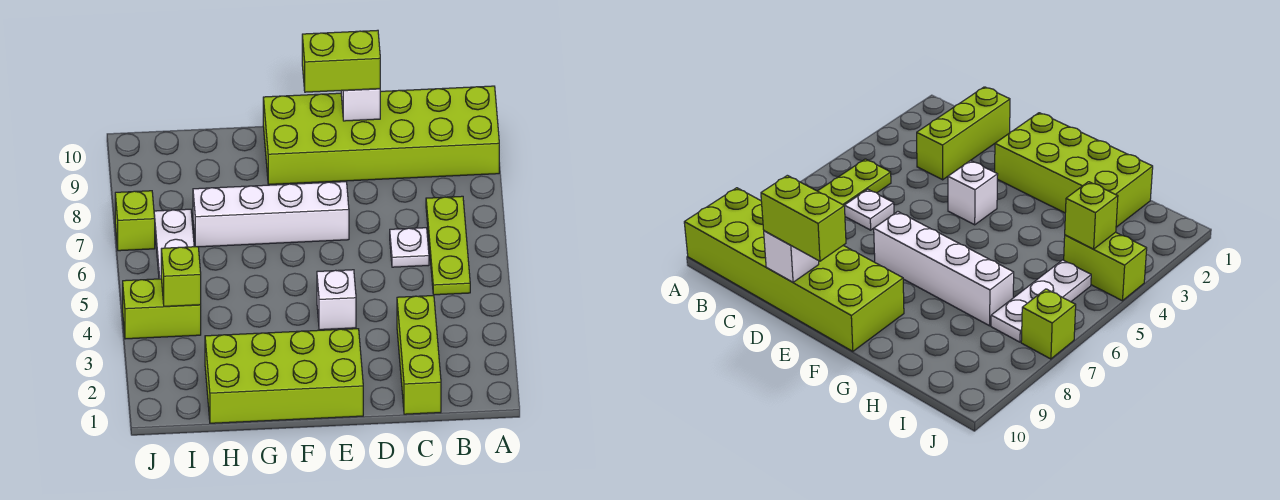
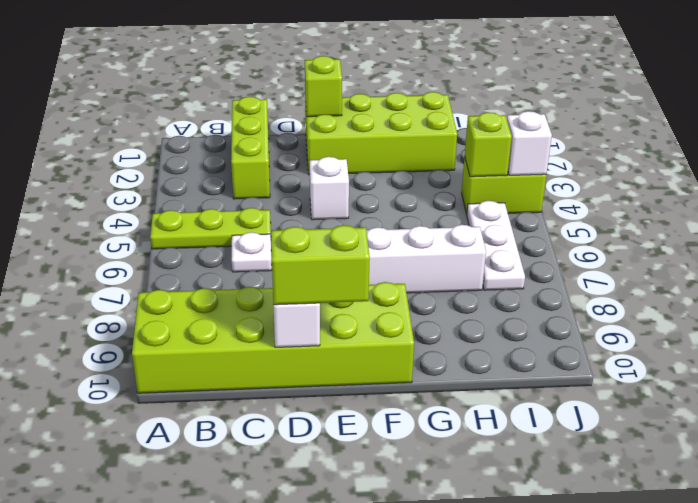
lime 1x3 plate [426,196,470,295] -> lime 1x3 plate turned to [150,208,271,249]
none -> white 1x1 brick [507,111,552,175]
lime 1x1 brick [115,191,155,251] -> lime 1x1 brick moved to [305,56,342,117]

